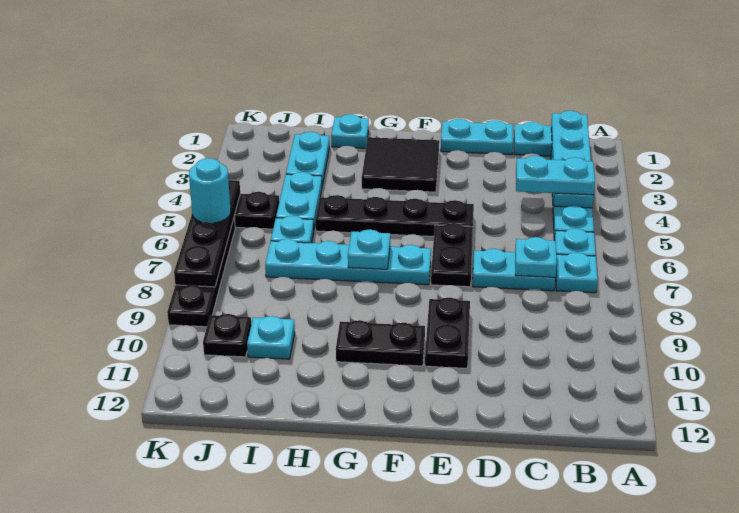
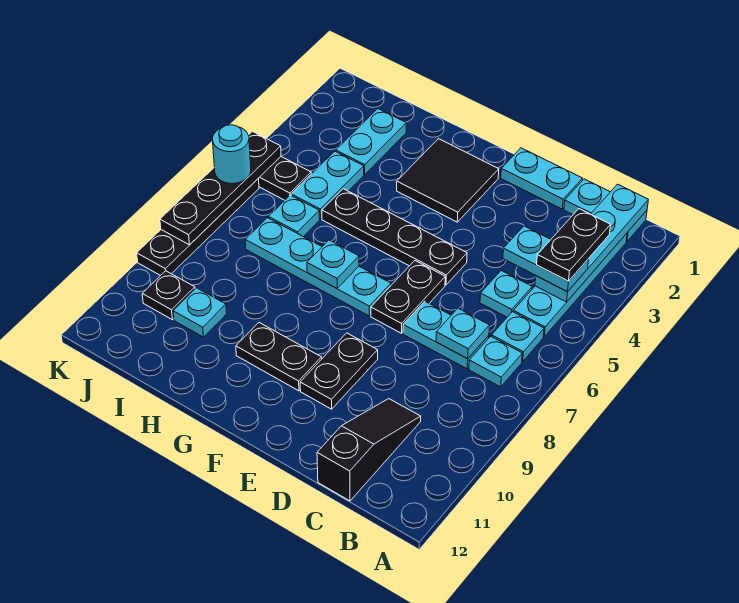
none -> black 1x2 plate [537,209,611,281]
none -> black 1x3 slope [317,399,421,501]
cyan 1x1 plate [331,114,369,148] -> cyan 1x1 plate moved to [480,271,532,317]

